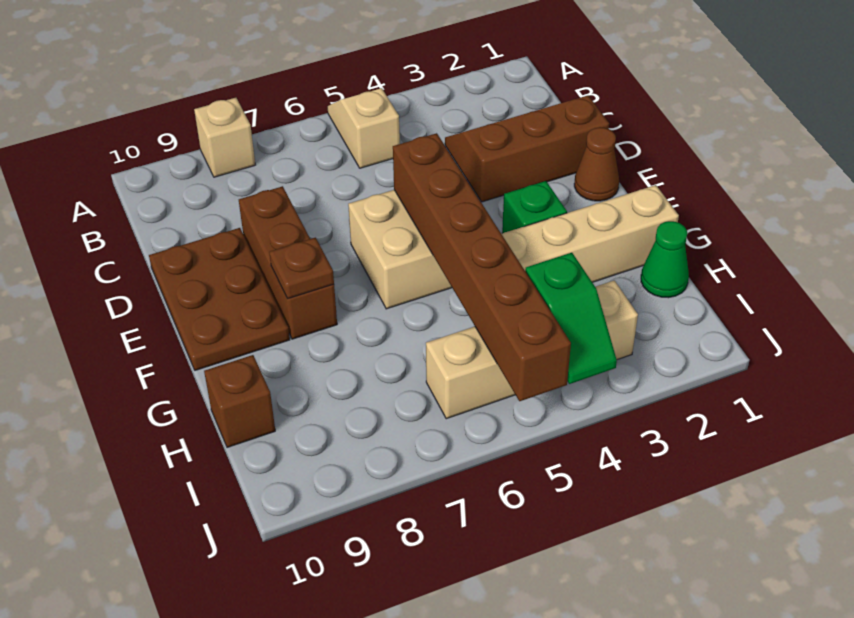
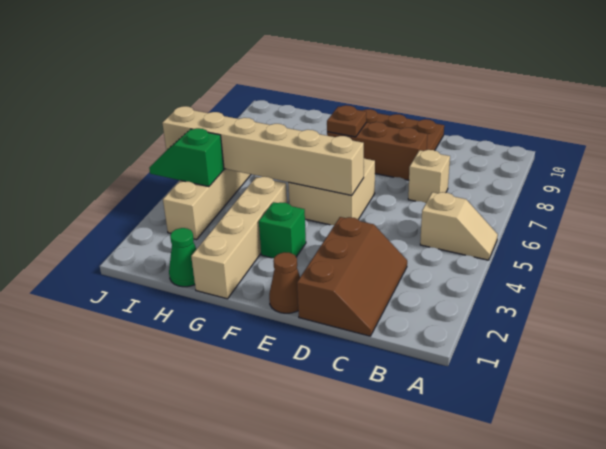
tan 1x1 brick [194,98,255,177] -> tan 1x1 brick moved to [408,150,450,203]
brown 1x6 brick [393,133,571,401] -> tan 1x6 brick [162,106,364,196]
brown 1x1 brick [204,355,275,448] -> none

